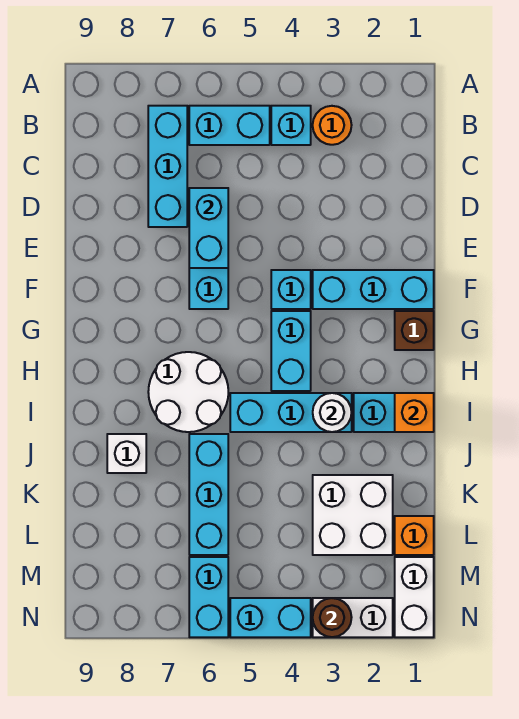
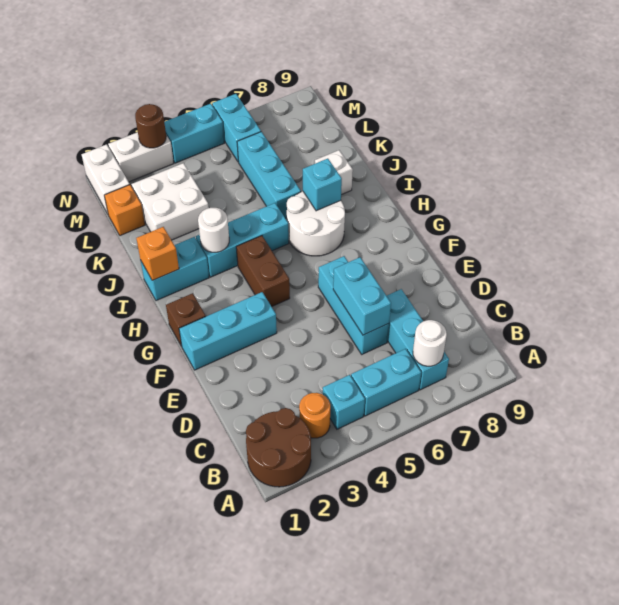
none -> brown 2x2 round brick [246,408,311,487]
none -> white 1x1 round brick [413,320,447,366]
cyan 1x1 brick [271,270,311,309] -> cyan 1x1 brick moved to [303,159,342,211]
cyan 1x2 brick [271,311,311,391] -> brown 1x2 brick [236,236,290,307]

